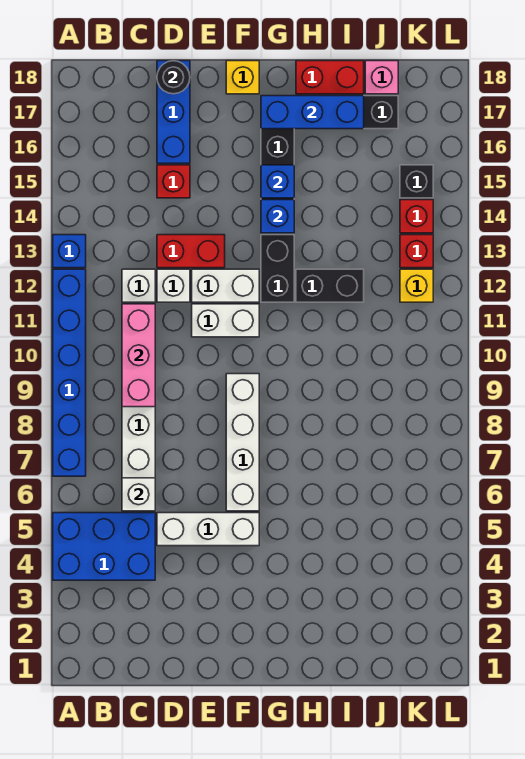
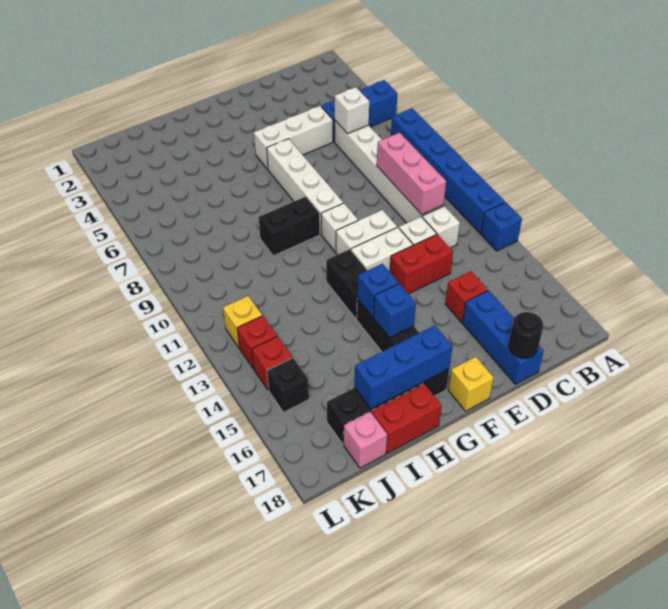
blue 2x3 brick [53,513,155,580] -> blue 1x3 brick [321,80,398,142]
none -> white 1x1 brick [321,203,358,252]
black 1x2 brick [296,269,364,302] -> black 1x2 brick moved to [259,197,320,256]

